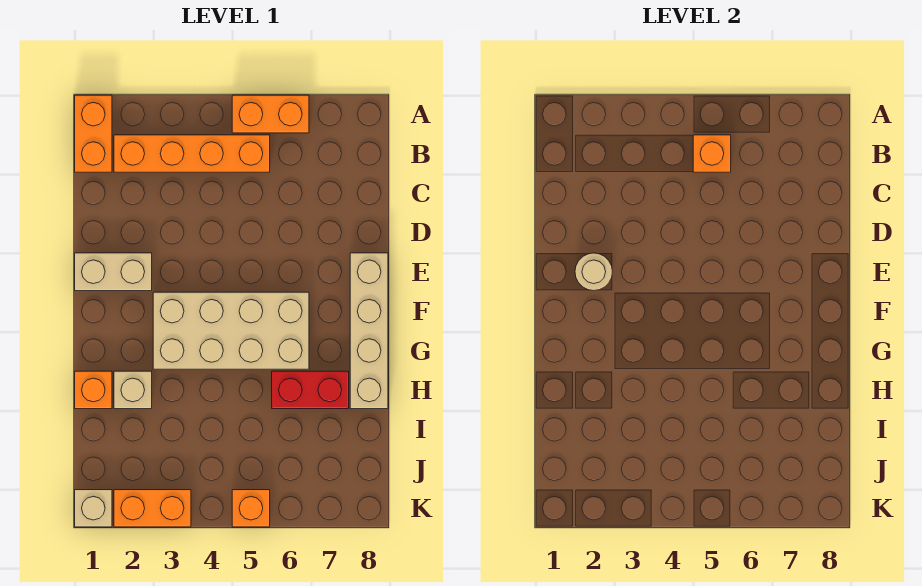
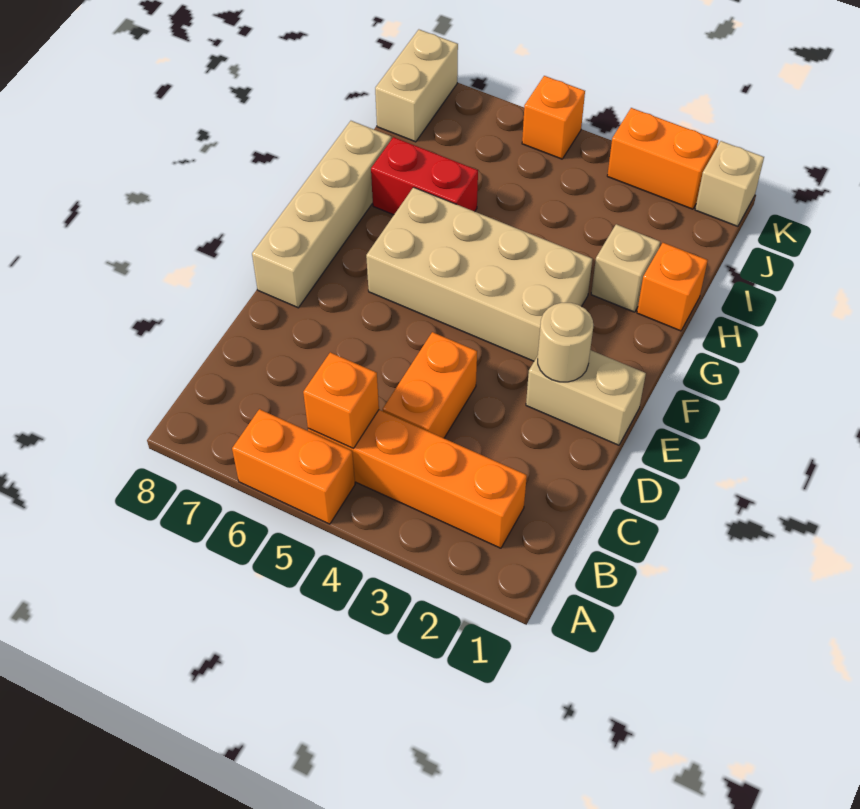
orange 1x2 brick [75,95,112,172] -> orange 1x2 brick moved to [383,332,477,438]
none -> tan 1x2 brick [375,30,458,142]

